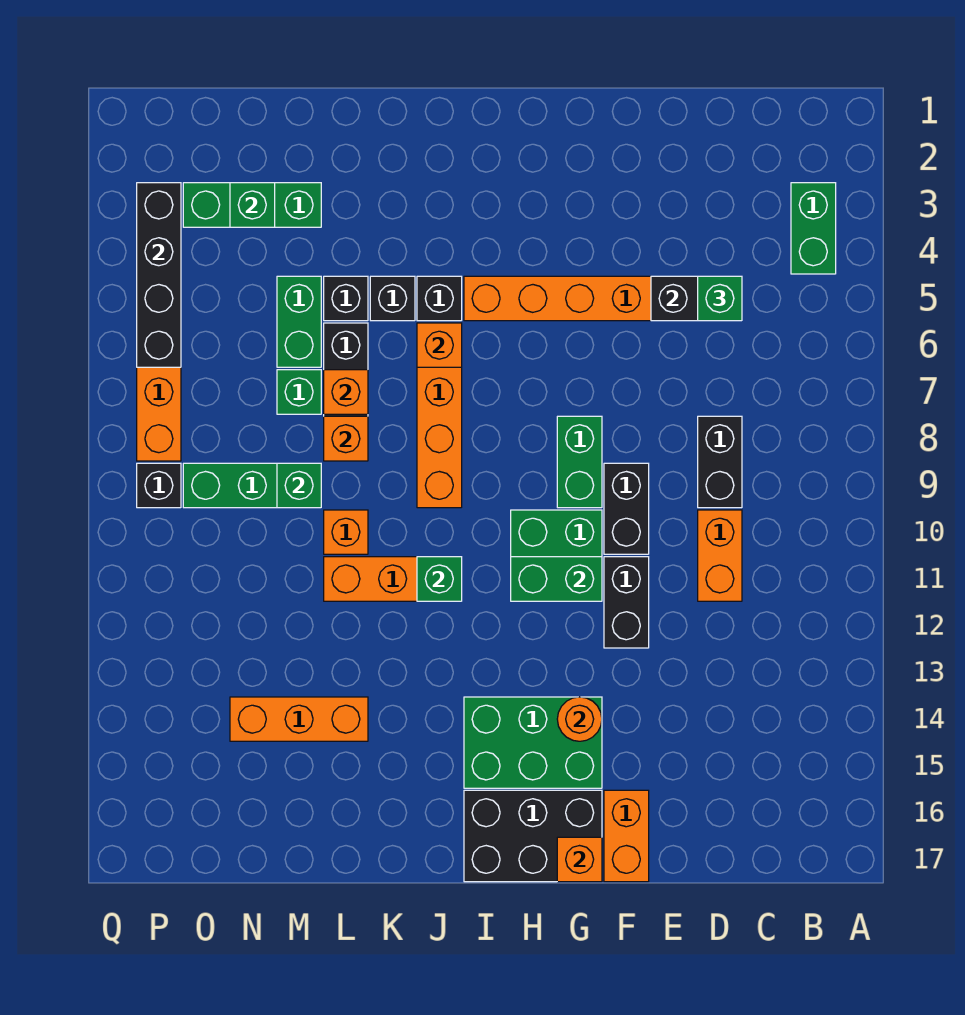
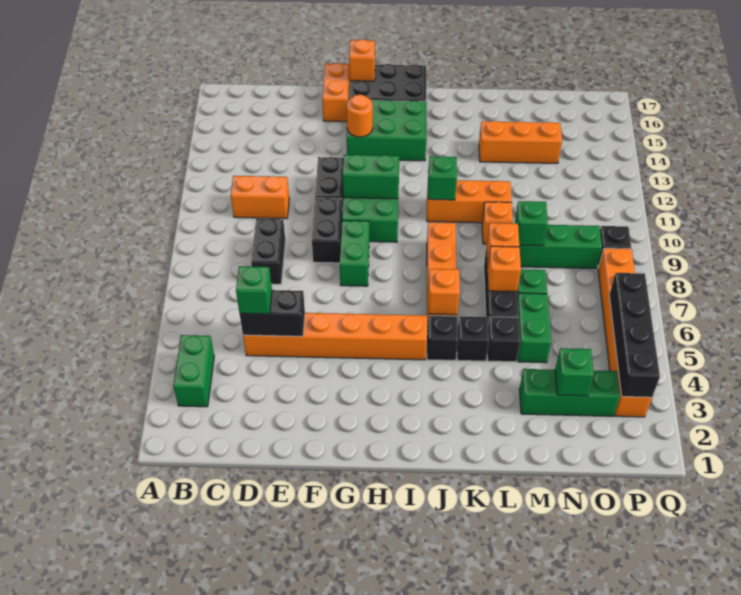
orange 1x2 brick [698,510,742,601] -> orange 1x2 brick turned to [231,176,289,219]

